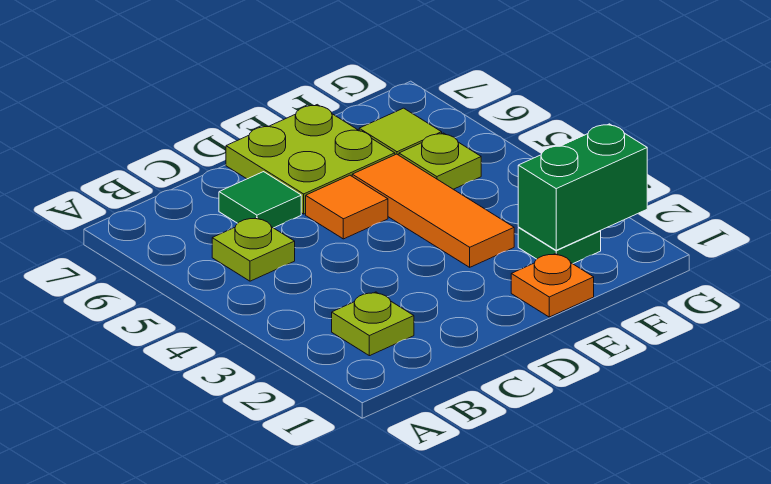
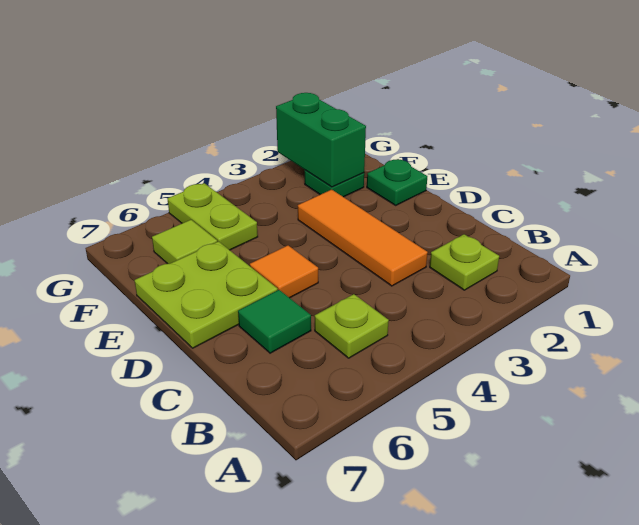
orange 1x1 plate [511,254,594,317] -> green 1x1 plate [367,159,427,205]
orange 1x3 tile [352,154,514,267] -> orange 1x3 tile turned to [298,190,428,286]
lime 1x1 plate [399,133,481,189] -> lime 1x2 plate [168,183,258,250]

